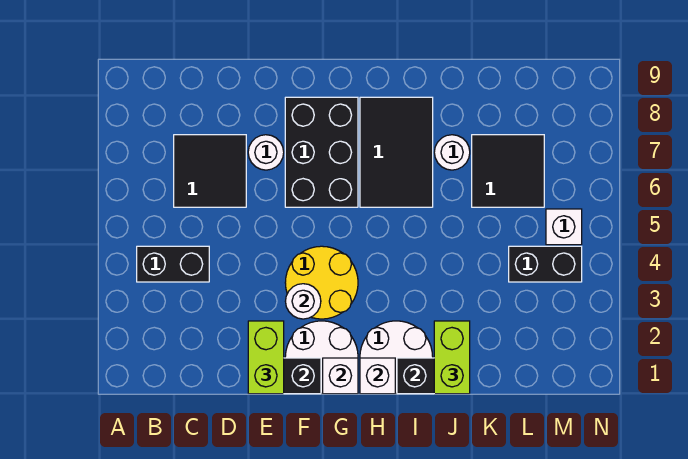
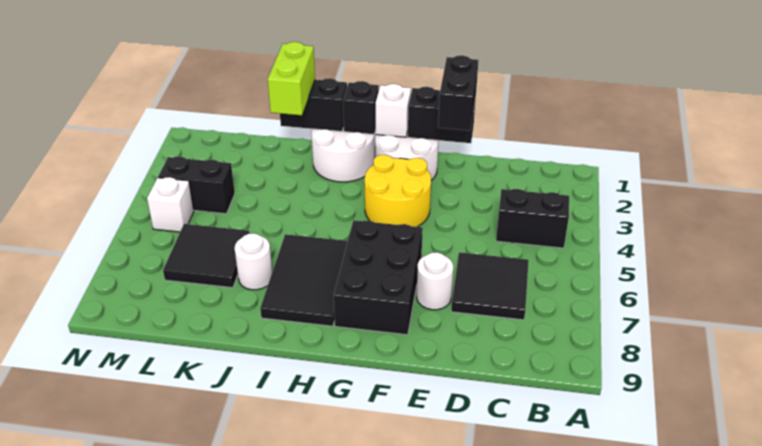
lime 1x2 brick [248,321,284,394] -> black 1x2 brick [438,55,479,131]
white 1x1 round brick [285,284,321,319] -> none
white 1x1 brick [360,358,395,394] -> black 1x1 brick [343,81,379,134]

